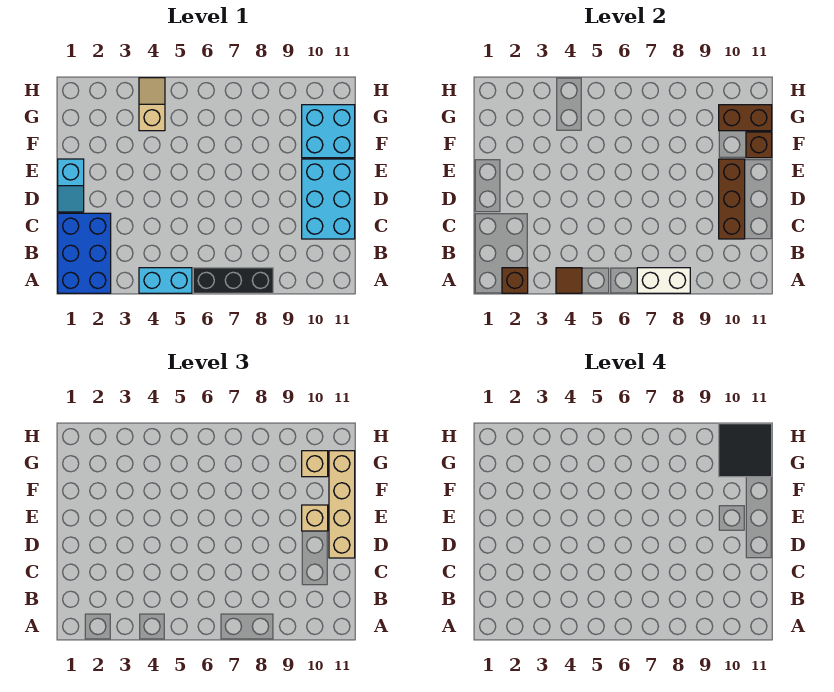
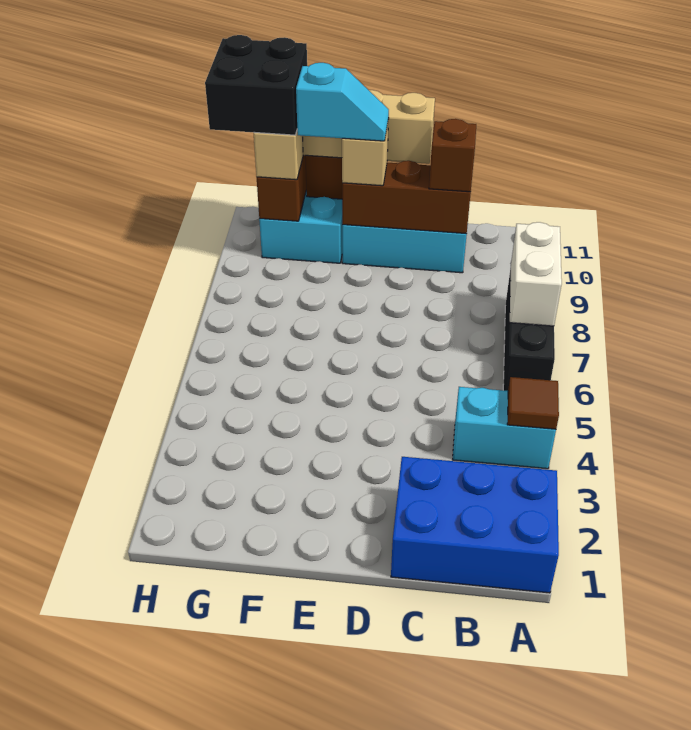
brown 1x1 brick [502,268,528,293] -> brown 1x1 brick moved to [429,119,476,192]
cyan 1x2 brick [139,268,192,293] -> cyan 1x2 brick turned to [453,387,556,469]
cyan 1x2 slope [58,159,84,212] -> cyan 1x2 slope moved to [296,63,389,141]
tan 1x2 slope [139,78,165,131] -> none
black 2x2 tile [719,424,772,477] -> black 2x2 brick [205,35,307,135]

